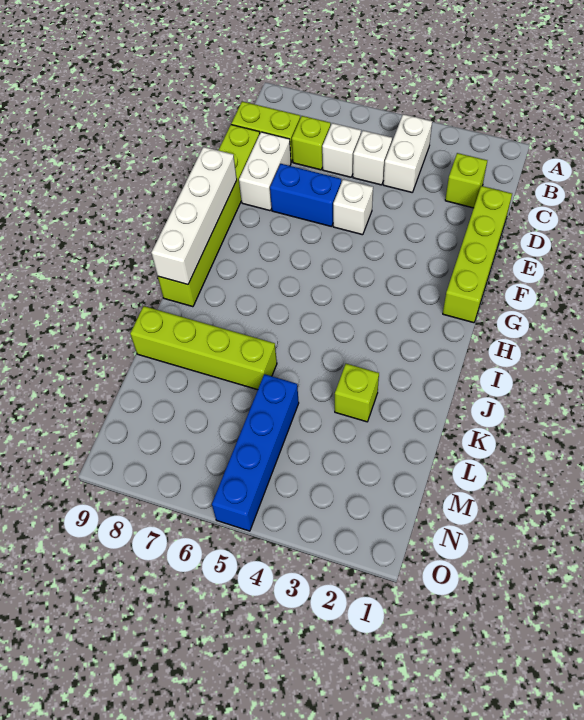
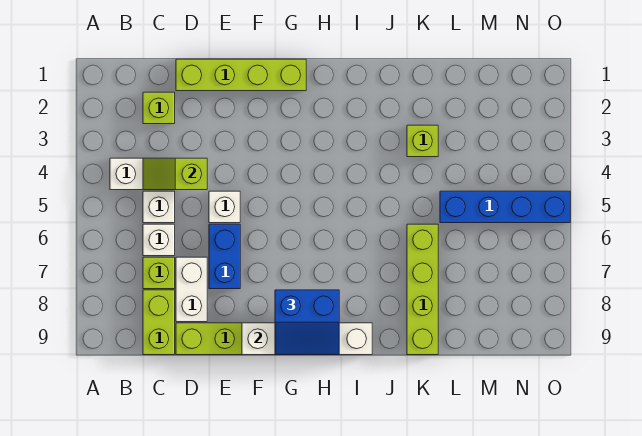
none -> lime 1x2 slope [143,158,207,190]
white 1x2 brick [239,132,291,211] -> white 1x2 brick turned to [176,257,207,322]
none -> blue 2x2 slope [275,290,339,355]

